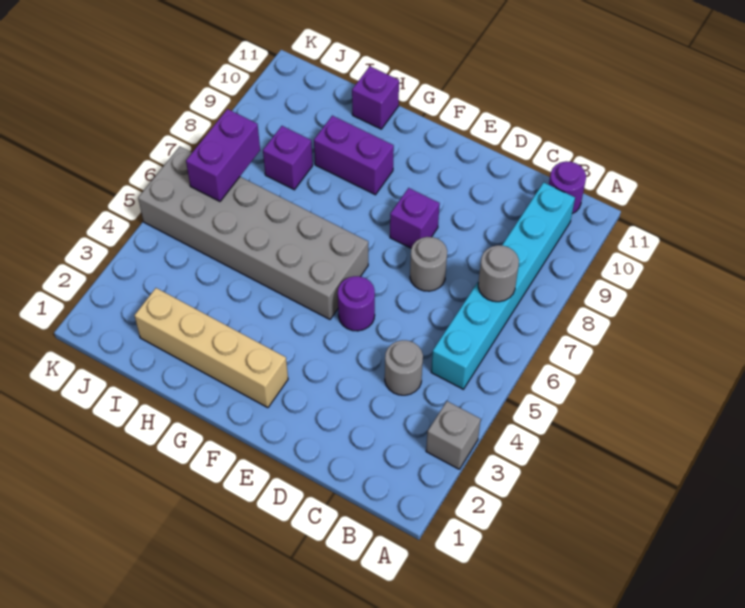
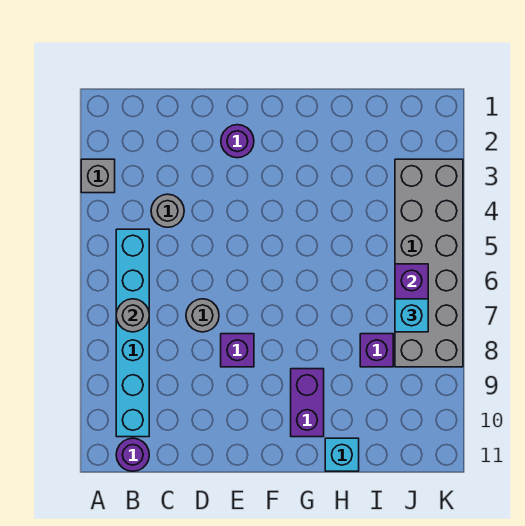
purple 1x1 round brick [338,276,375,331] -> purple 1x1 round brick moved to [221,125,254,158]
tan 1x4 brick [134,288,288,408] -> none
grey 2x6 brick [138,146,368,319] -> grey 2x6 brick turned to [395,159,463,367]
purple 1x2 brick [314,116,394,195] -> purple 1x2 brick turned to [291,369,324,437]
purple 1x1 brick [352,66,399,129] -> cyan 1x1 brick [325,438,359,471]
none -> cyan 1x1 brick [395,299,428,332]

